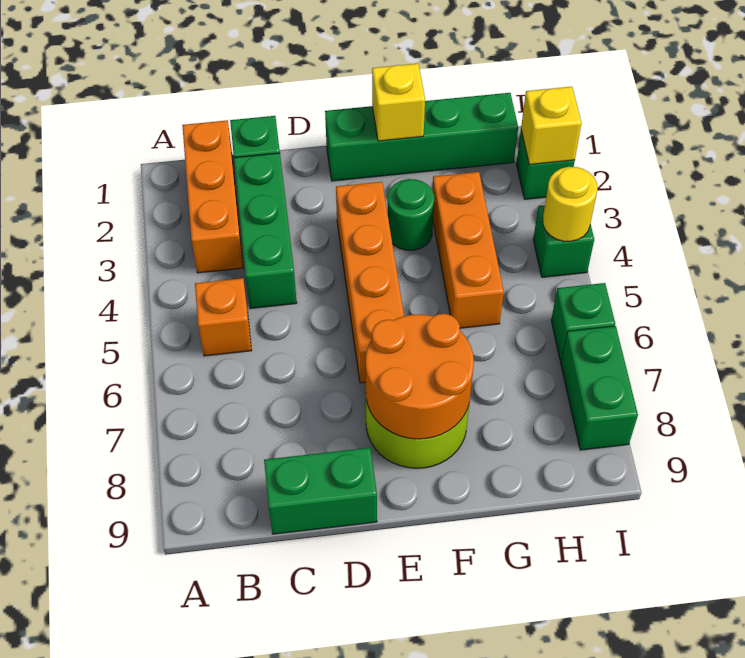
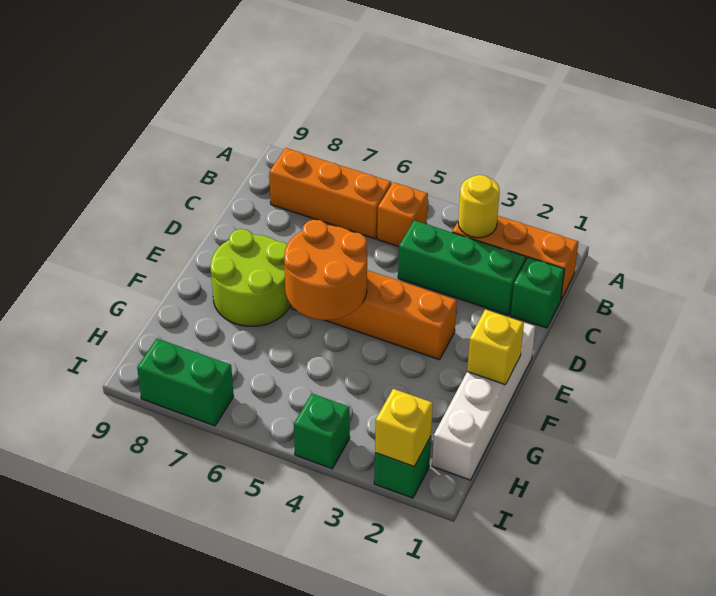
green 1x2 brick [264,448,377,534] -> none
green 1x4 brick [325,93,518,181] -> white 1x4 brick [432,323,535,480]
orange 2x2 round brick [366,314,474,439] -> orange 2x2 round brick moved to [284,220,367,320]
green 1x1 round brick [387,179,434,250] -> none
orange 1x3 brick [432,172,504,328] -> orange 1x3 brick moved to [269,148,391,239]
yellow 1x1 round brick [543,167,597,241] -> yellow 1x1 round brick moved to [458,175,500,238]
green 1x1 brick [551,283,615,361] -> none

